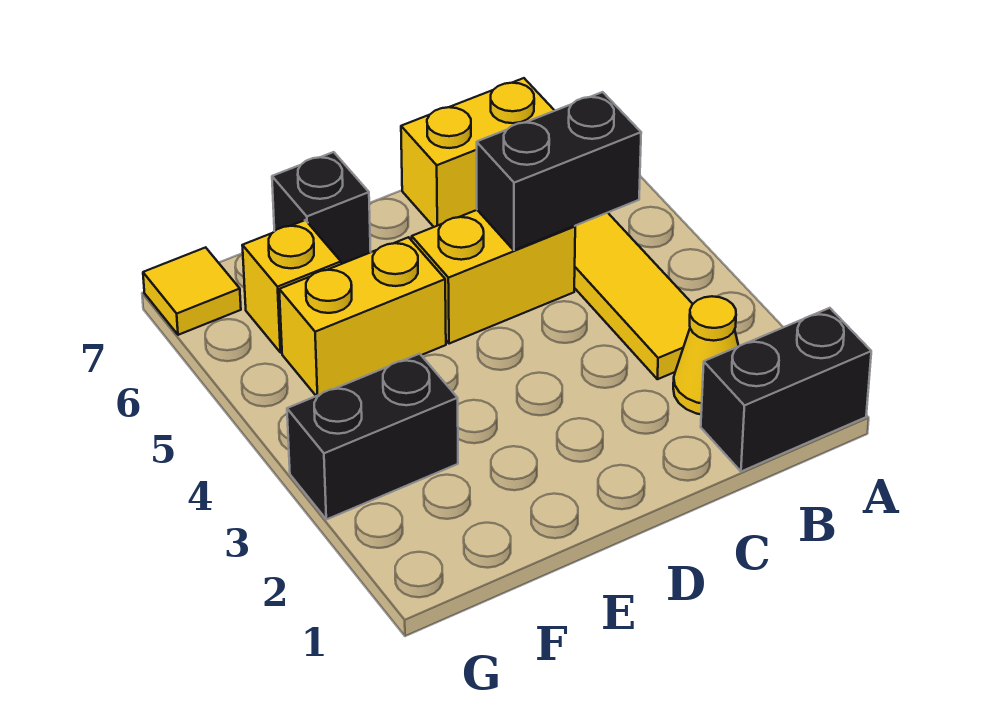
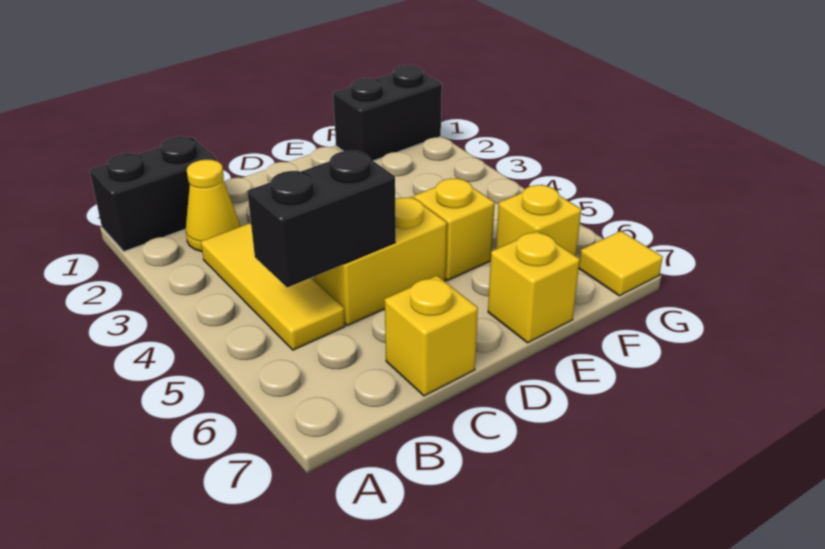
yellow 1x2 brick [401,78,555,227] -> yellow 1x1 brick [385,276,478,396]
yellow 1x2 brick [279,237,446,396] -> yellow 1x1 brick [414,178,495,280]
black 1x1 brick [272,152,371,264] -> yellow 1x1 brick [488,231,580,343]
black 1x2 brick [287,354,458,519] -> black 1x2 brick moved to [333,65,442,161]

